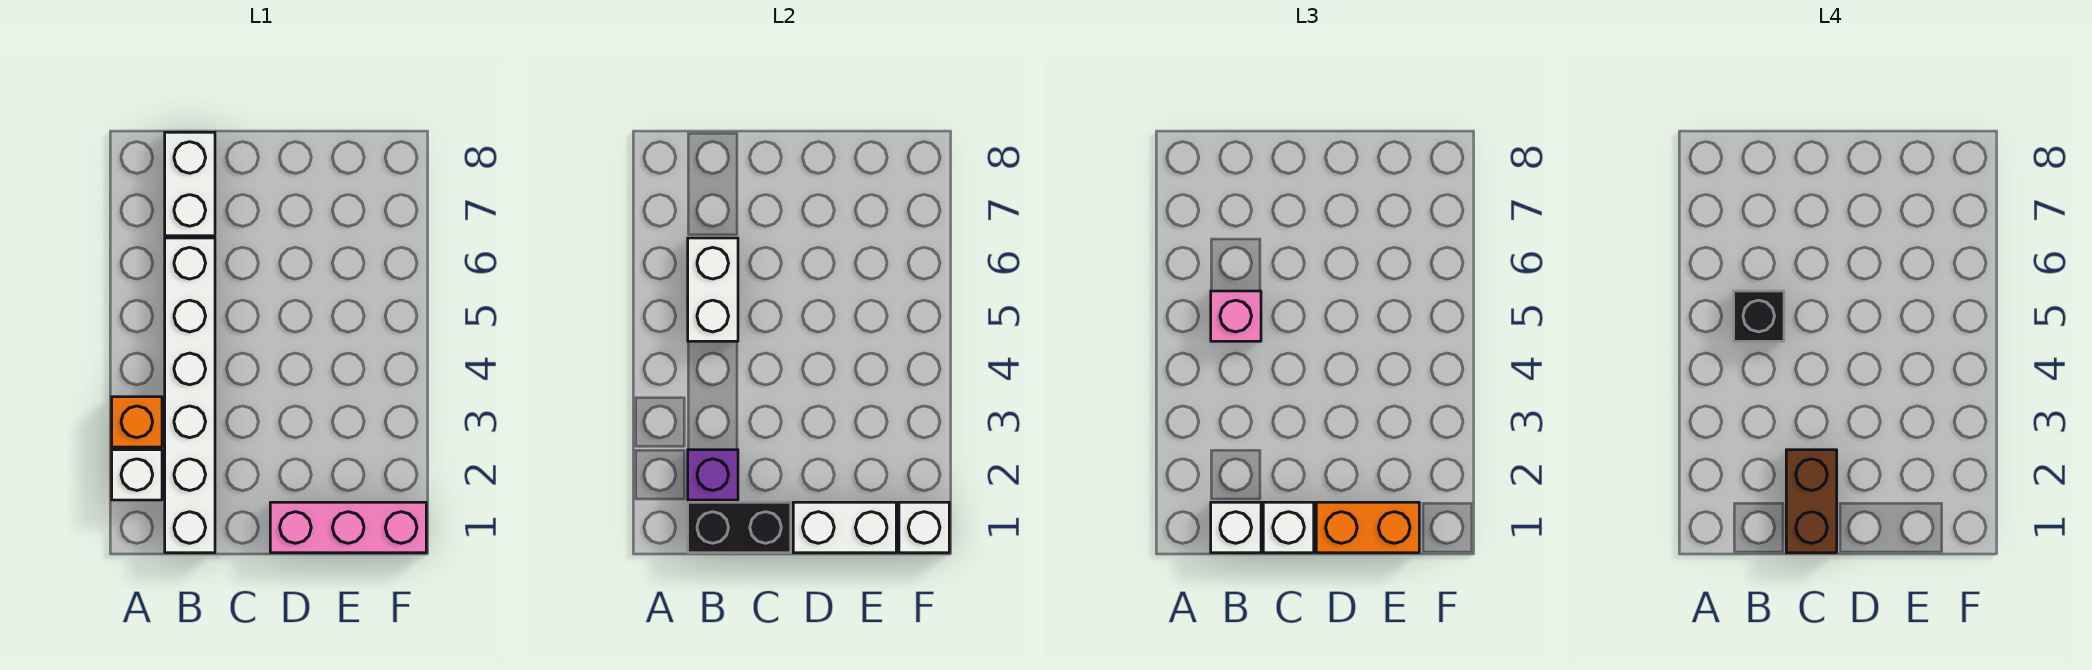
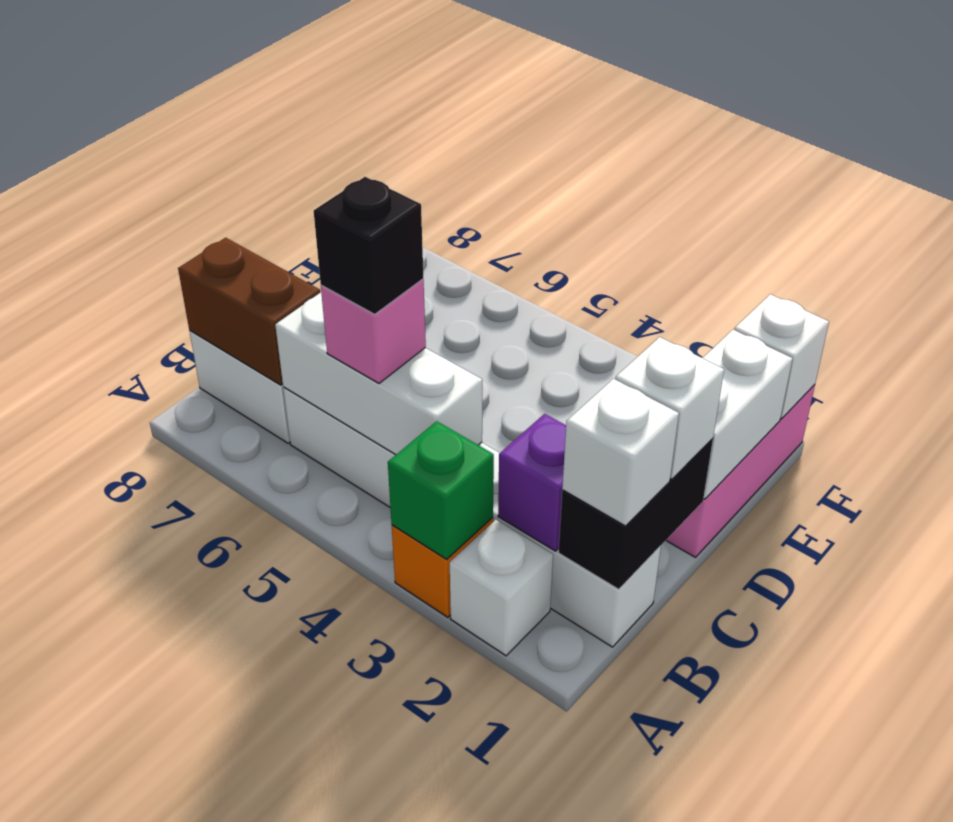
none -> green 1x1 brick [388,421,494,559]
white 1x2 brick [688,238,738,341] -> white 1x3 brick [275,292,482,455]
brown 1x2 brick [1786,450,1837,553] -> brown 1x2 brick moved to [178,238,320,385]
orange 1x2 brick [1316,502,1419,553] -> none

